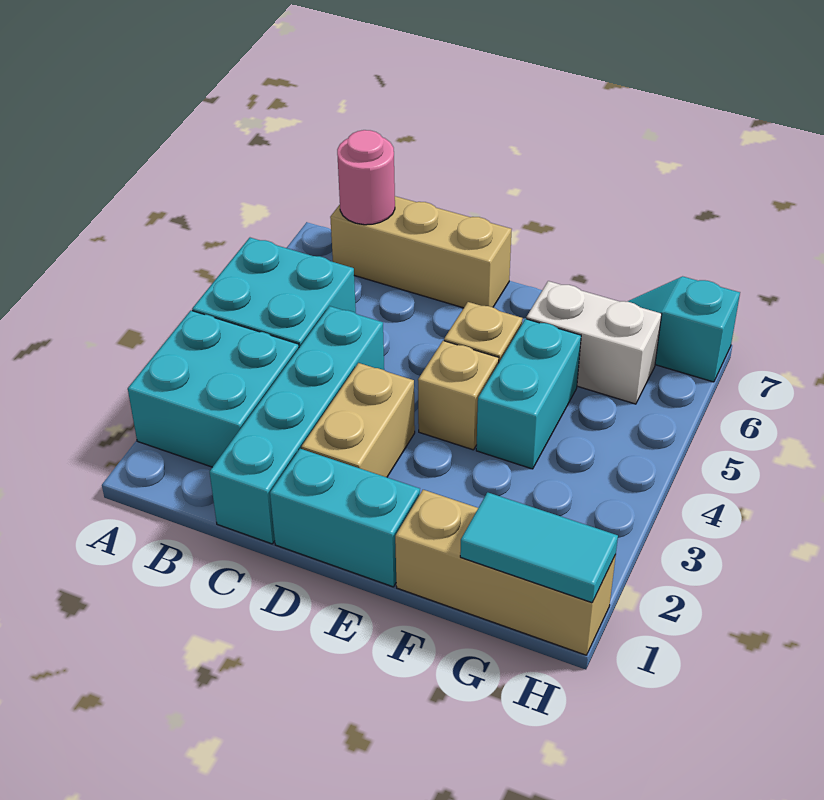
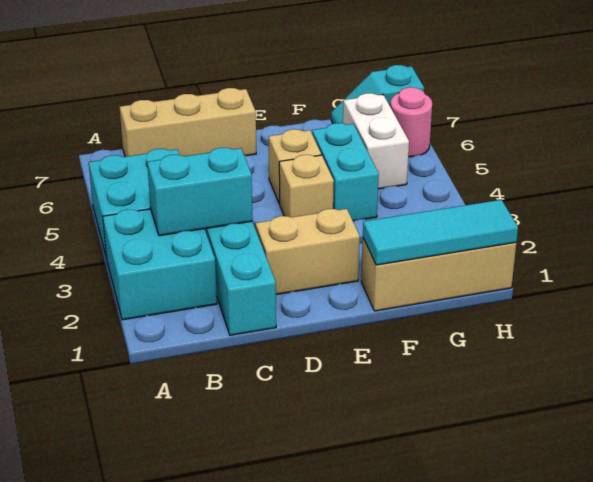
pink 1x1 round brick [337,130,395,225] -> pink 1x1 round brick moved to [390,87,432,157]
cyan 1x2 brick [270,449,420,587] -> cyan 1x2 brick moved to [147,148,253,236]
tan 1x2 brick [301,363,415,477] -> tan 1x2 brick turned to [255,209,360,295]
white 1x2 brick [526,281,662,404] -> white 1x2 brick turned to [343,93,409,189]
cyan 1x2 tile [460,492,618,603] -> cyan 1x3 tile [363,200,518,265]

